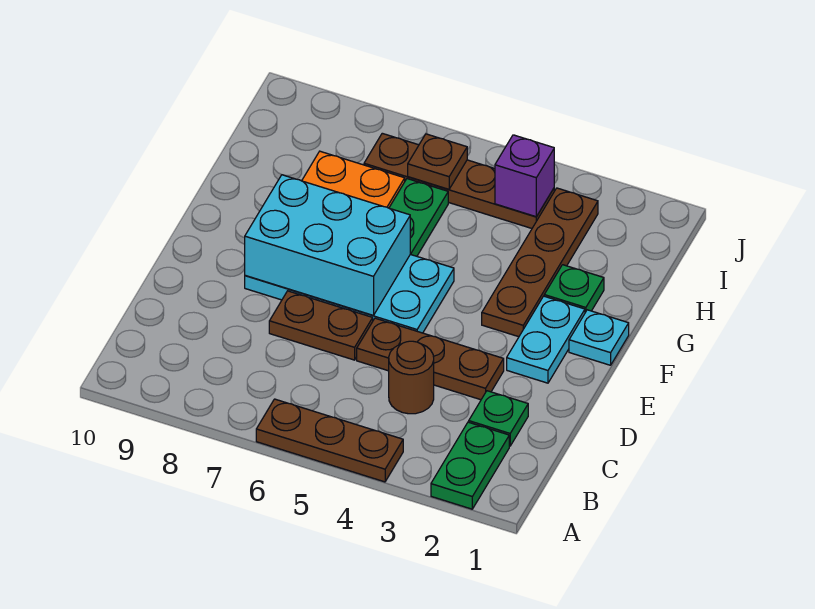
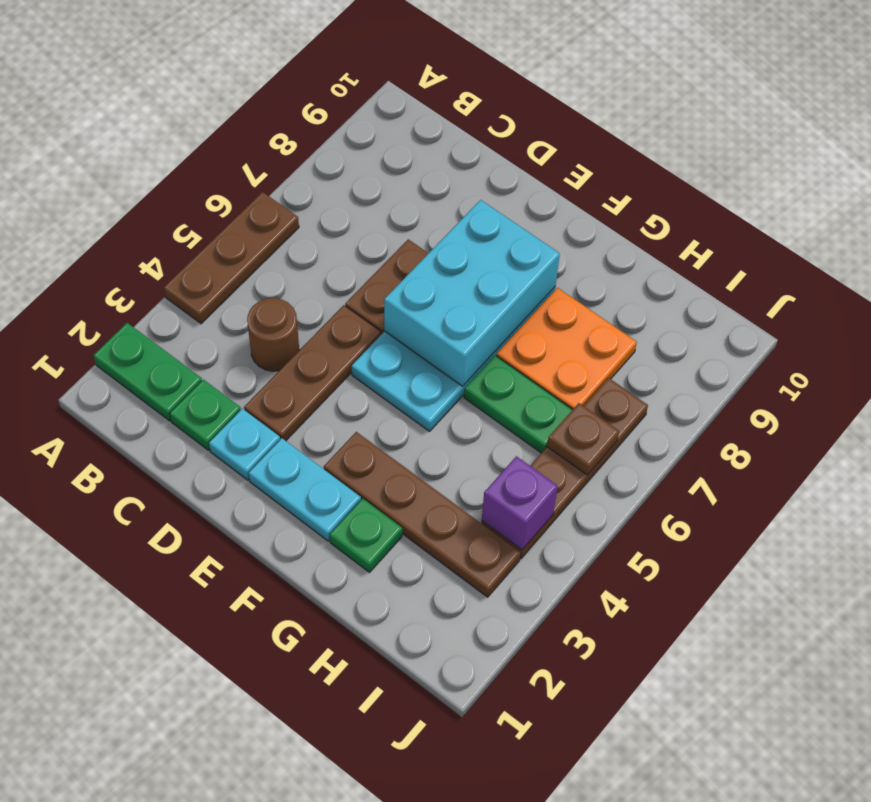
cyan 1x1 plate [569,310,629,365] -> cyan 1x1 plate moved to [209,409,280,480]

